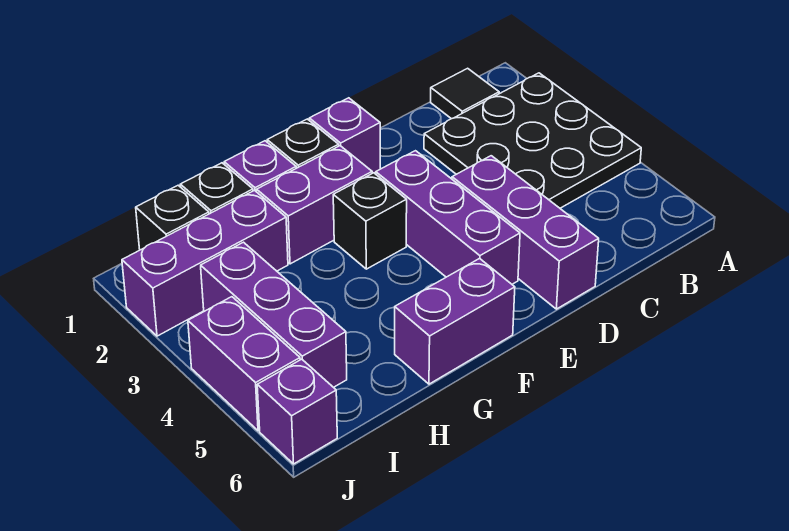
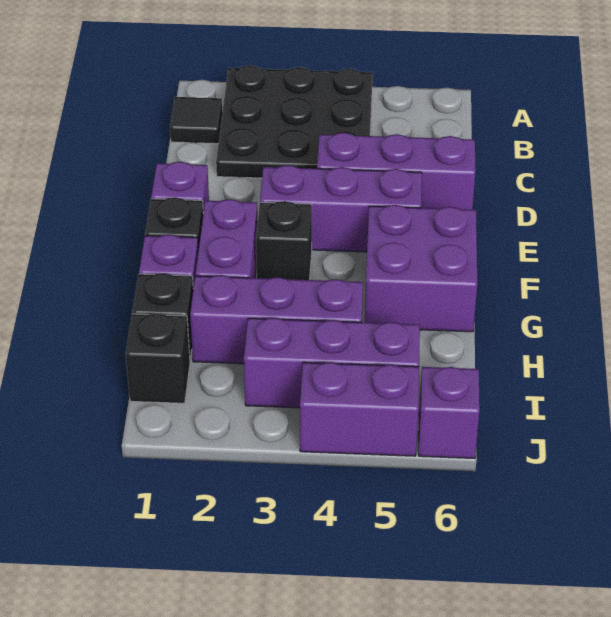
purple 1x2 brick [395,259,515,384] -> purple 2x2 brick [365,205,477,332]
purple 1x3 brick [122,191,288,336] -> purple 1x3 brick turned to [190,275,363,364]

